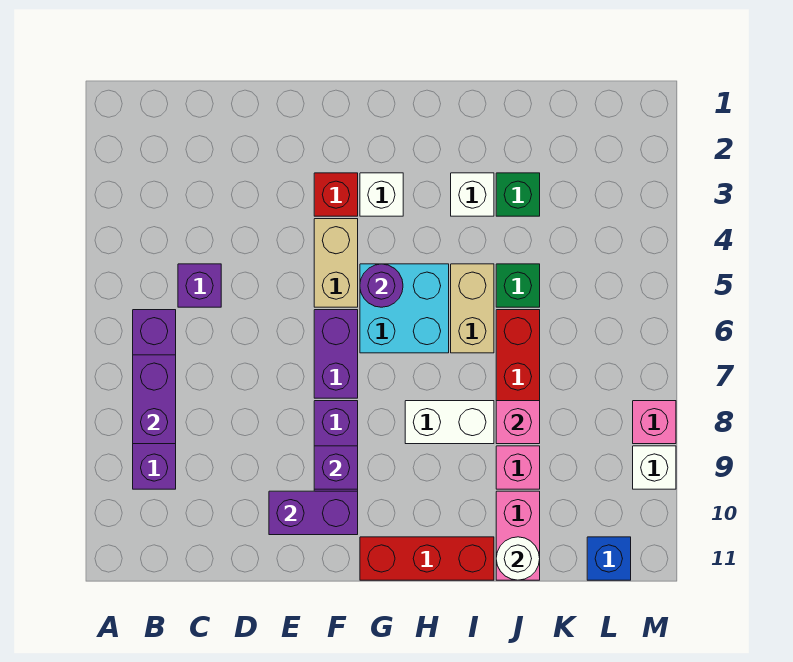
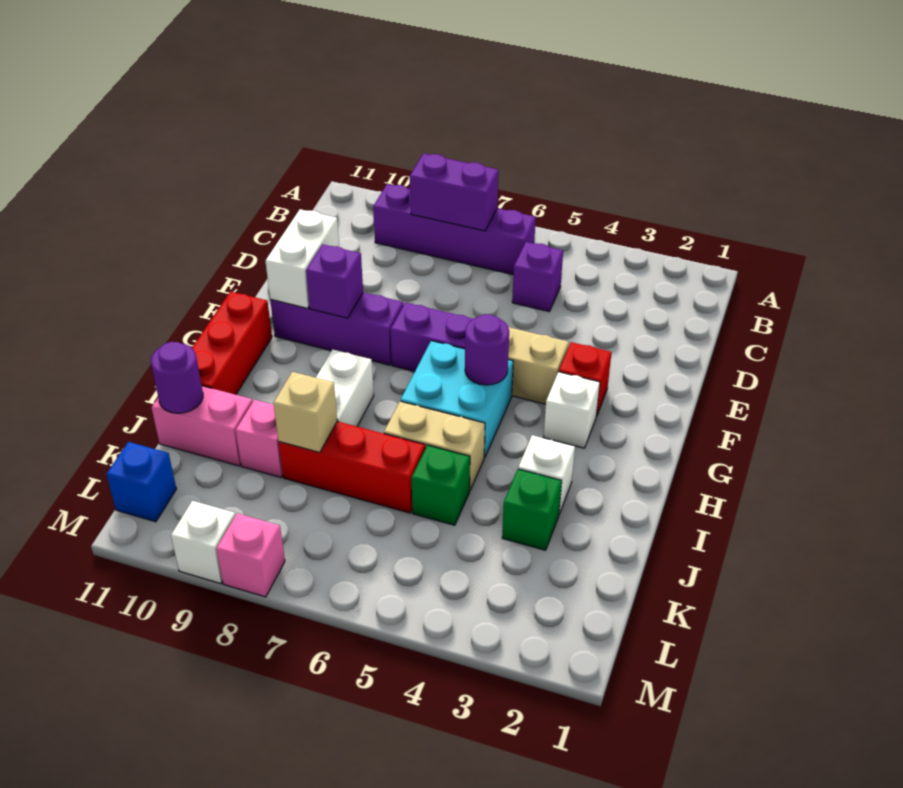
purple 1x2 brick [269,491,358,535] -> white 1x2 brick [265,209,339,308]
pink 1x1 brick [496,401,540,444] -> tan 1x1 brick [273,372,337,453]
white 1x1 round brick [496,537,540,580] -> purple 1x1 round brick [151,342,203,413]

